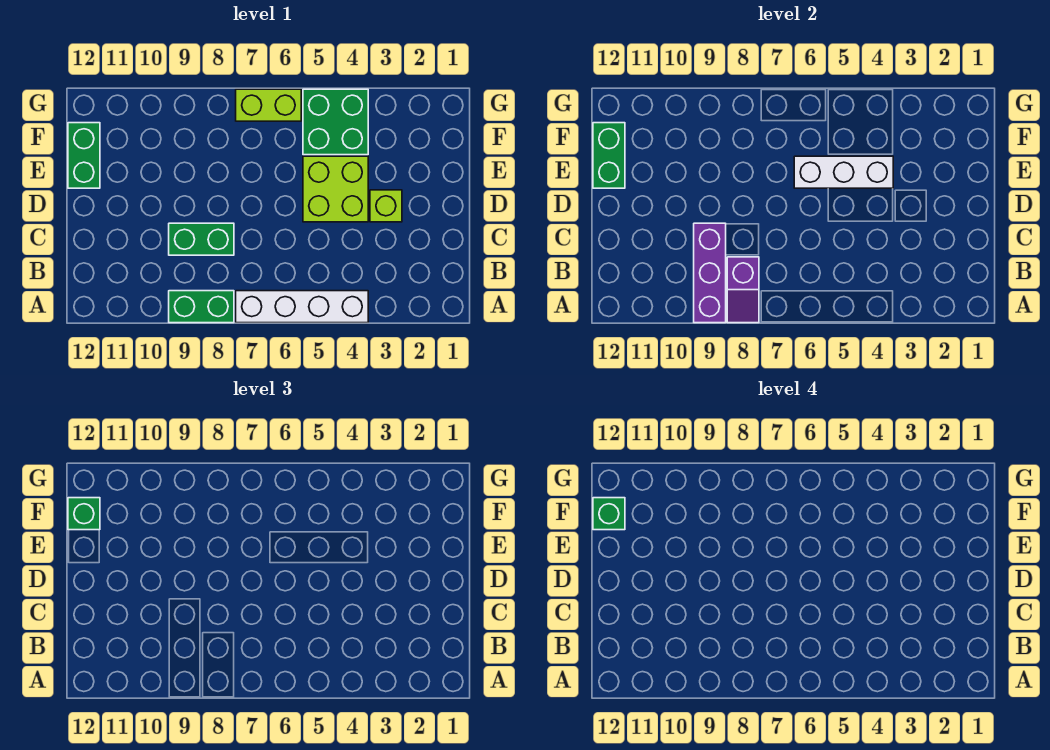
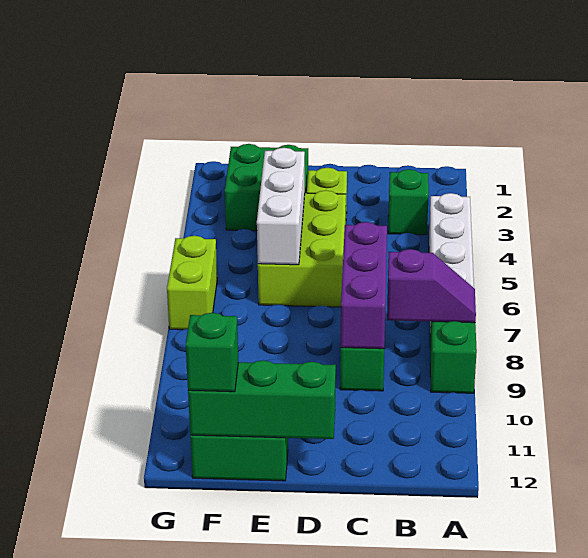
purple 1x3 brick [694,223,726,323] -> purple 1x3 brick turned to [341,222,387,349]
lime 2x2 brick [303,156,368,222] -> lime 2x3 brick [258,190,346,307]
green 1x2 brick [593,123,625,188] -> green 1x3 brick [188,360,336,439]
green 2x2 brick [303,89,368,155] -> green 2x2 brick moved to [225,144,308,231]
green 1x1 brick [593,498,625,530] -> green 1x1 brick moved to [388,169,429,235]

